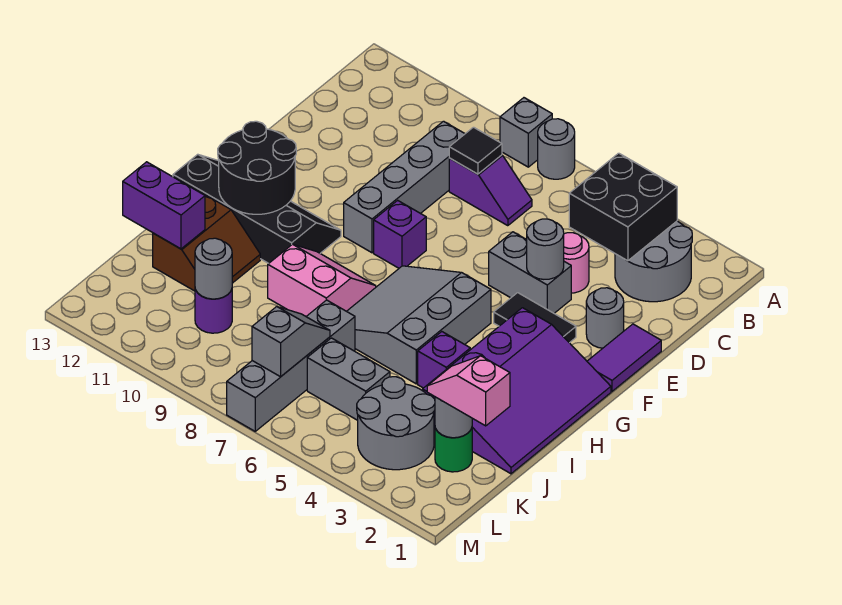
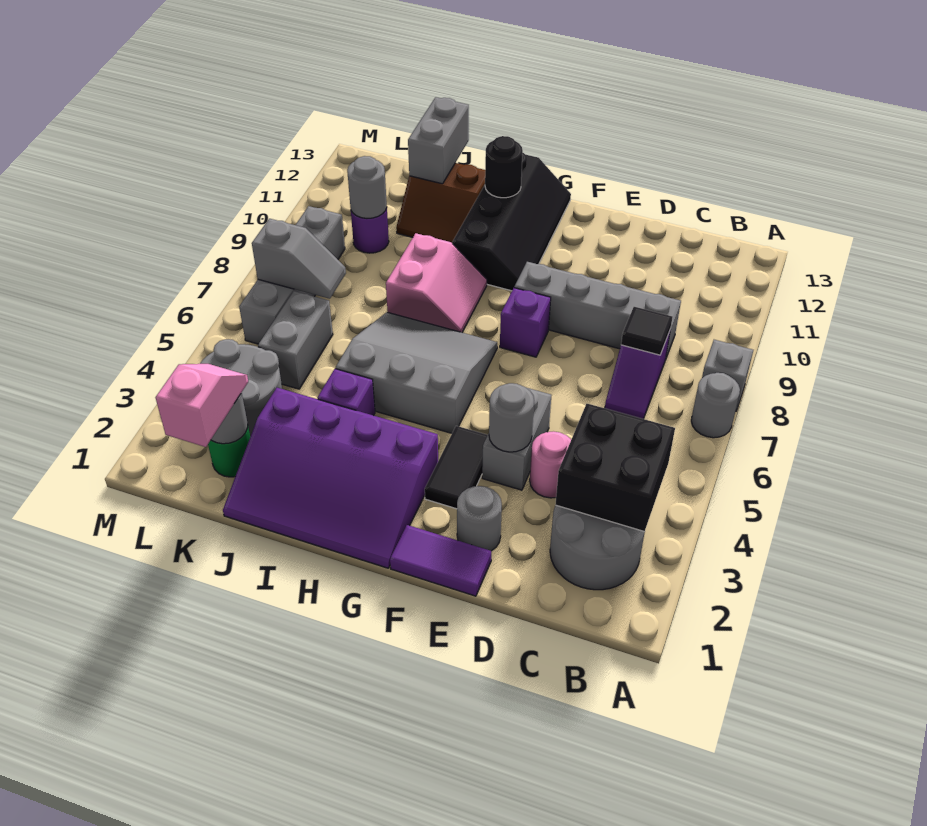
black 2x2 round brick [218,121,296,214] -> black 1x1 round brick [485,136,523,198]
grey 1x4 brick [227,300,355,431] -> grey 1x4 brick turned to [239,206,345,344]
purple 1x2 brick [123,162,205,249] -> grey 1x2 brick [408,97,469,184]

